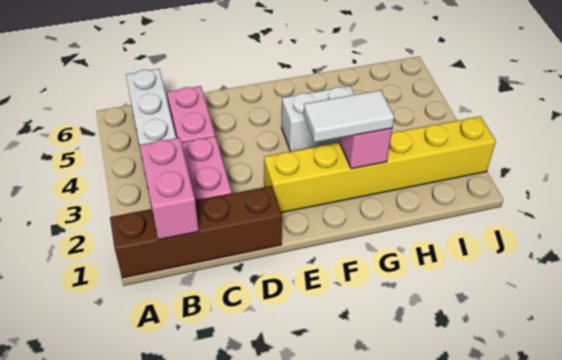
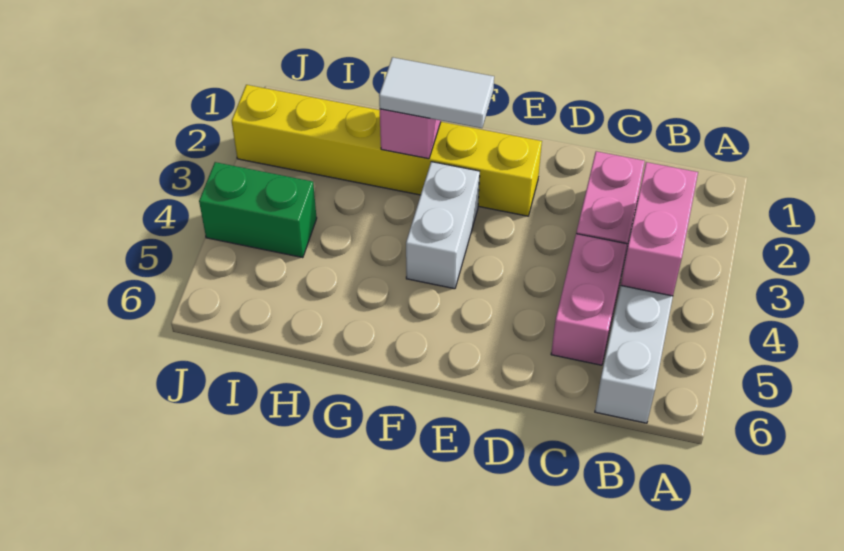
brown 1x4 brick [110,186,282,278] -> none
pink 1x2 brick [140,138,199,240] -> pink 1x2 brick moved to [621,162,698,296]
white 1x2 brick [282,86,355,151] -> white 1x2 brick turned to [406,162,480,289]
none -> green 1x2 brick [199,162,317,258]

